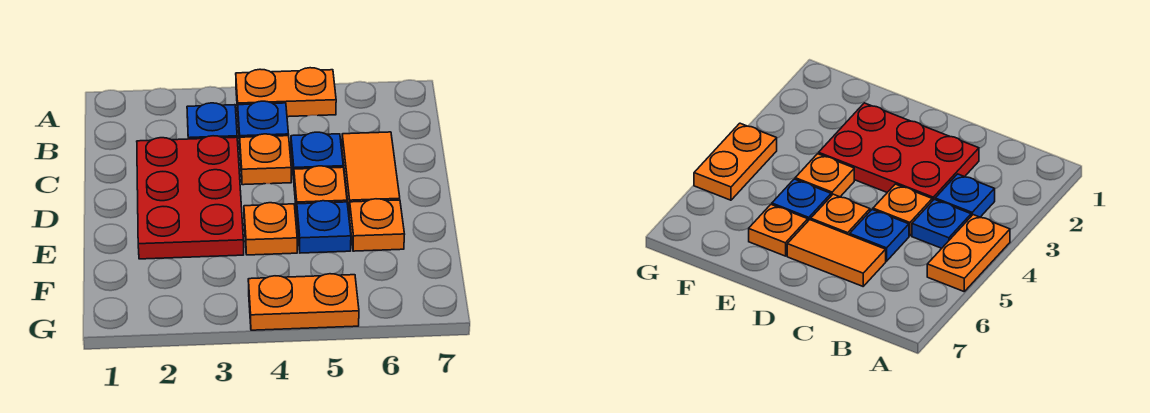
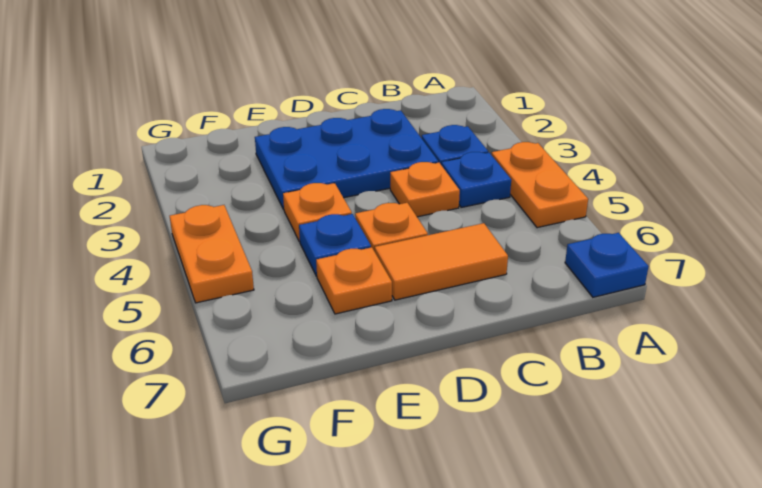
red 2x3 plate [137,136,244,259] -> blue 2x3 plate [255,109,438,209]
blue 1x1 plate [291,132,343,179] -> blue 1x1 plate moved to [565,233,649,297]

